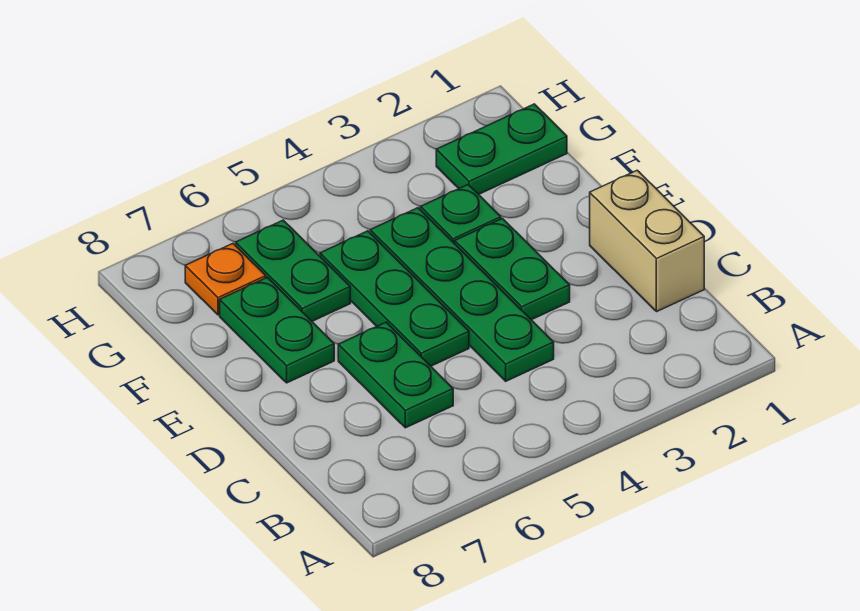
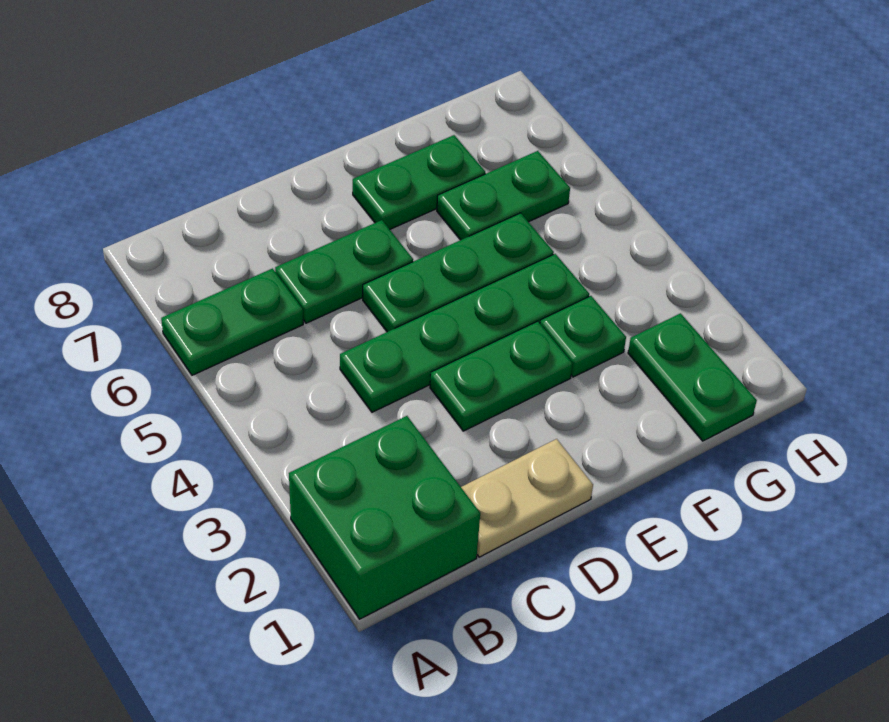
none -> green 2x2 brick [289,416,480,619]
none -> green 1x2 plate [161,269,303,375]
tan 1x2 brick [590,170,704,312] -> tan 1x2 plate [461,439,593,557]
orange 1x1 plate [185,244,266,315] -> none

